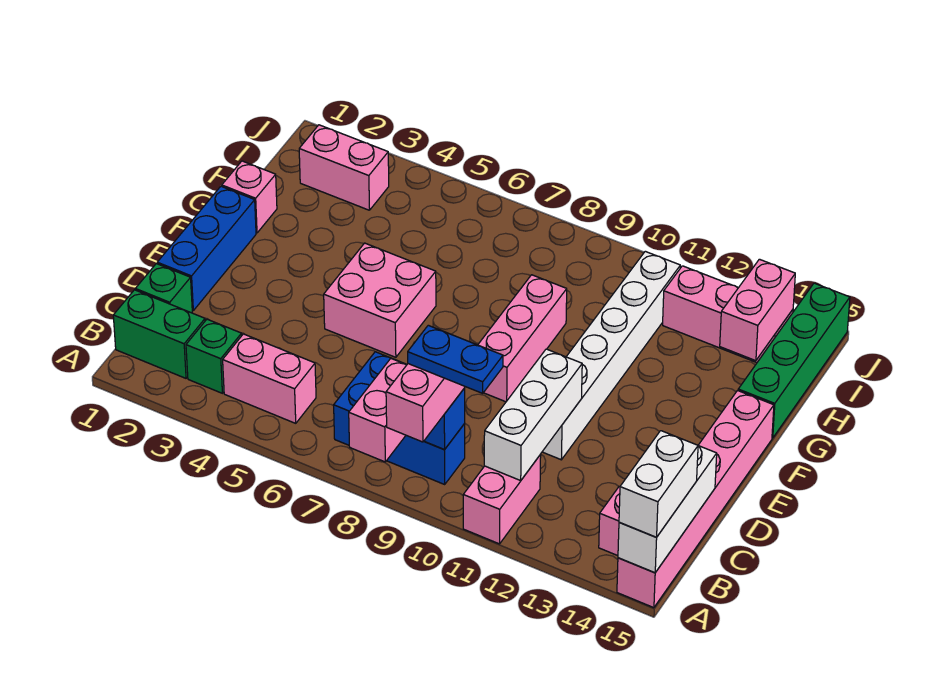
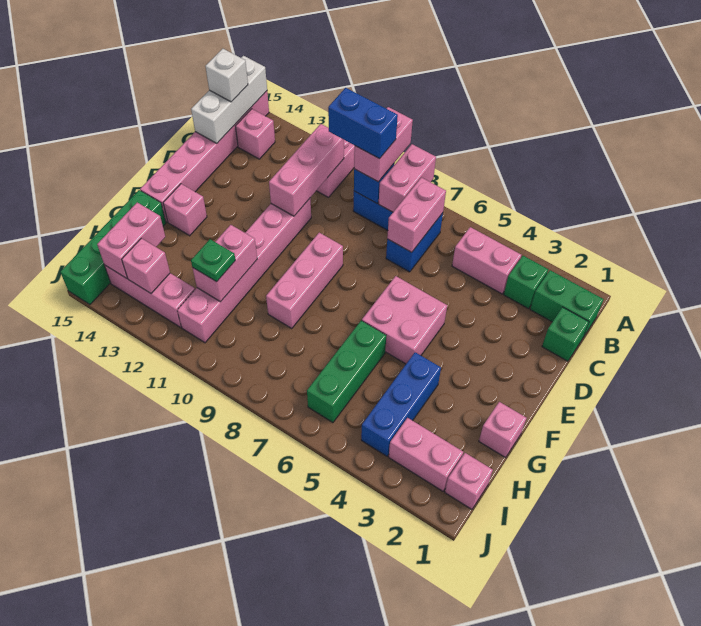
white 1x2 brick [619,431,698,537] -> white 1x1 brick [205,49,248,102]
none -> pink 1x2 brick [387,177,446,252]
blue 1x2 plate [408,325,503,393] -> blue 1x2 brick [328,88,398,159]
white 1x3 brick [484,349,582,480] -> pink 1x3 brick [269,124,344,216]
blue 1x3 brick [157,186,256,310] -> blue 1x3 brick moved to [361,352,441,456]
white 1x6 brick [542,251,680,460] -> pink 1x6 brick [177,198,311,343]
none -> pink 1x1 brick [163,184,207,236]
none -> green 1x3 brick [307,321,386,423]
none -> pink 1x2 brick [192,225,257,302]
none -> green 1x1 plate [191,239,235,282]
none -> pink 1x1 brick [445,453,493,509]
none -> pink 1x1 brick [122,238,170,293]

